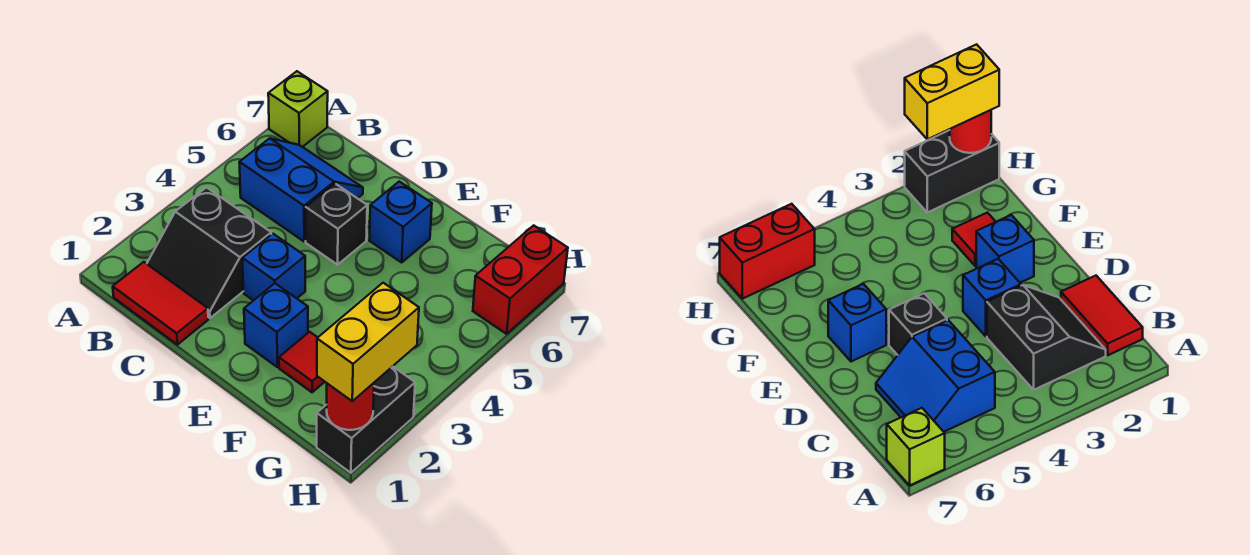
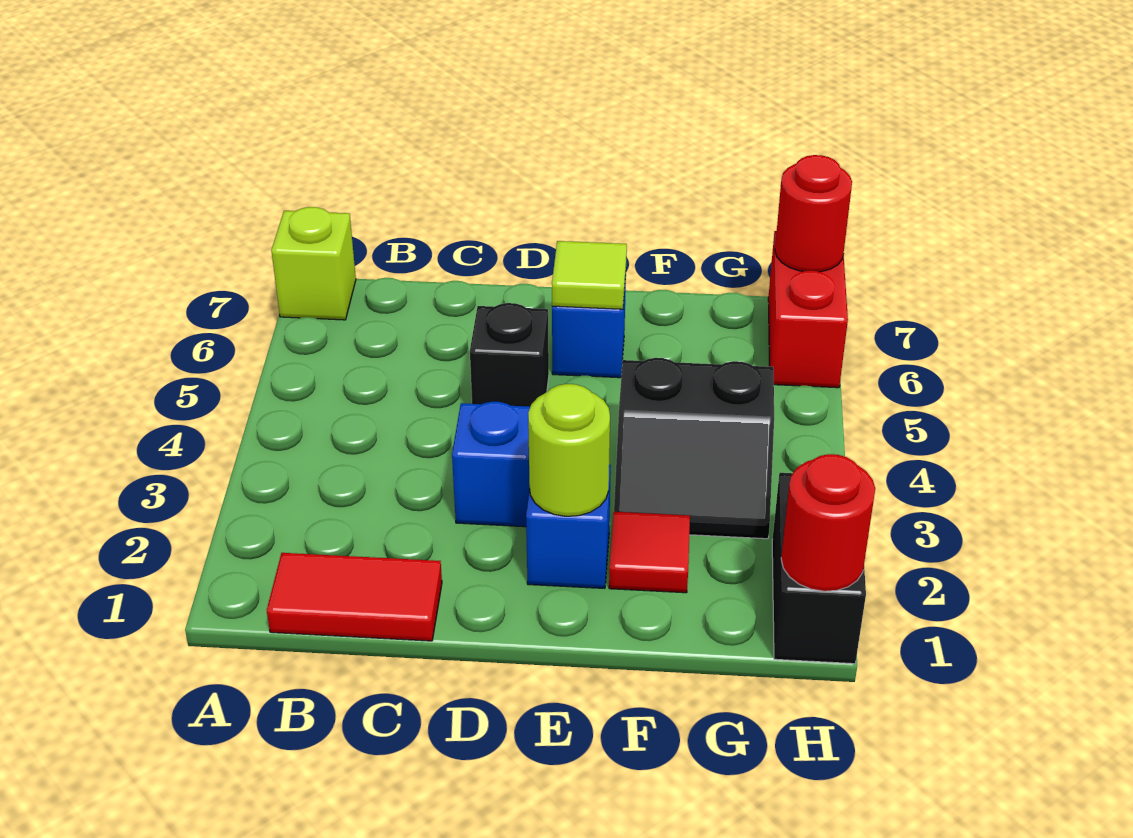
black 2x2 slope [147,188,271,318] -> black 2x2 slope moved to [614,358,774,539]
blue 2x2 slope [239,138,363,241] -> none
none -> lime 1x1 round brick [528,384,610,516]
none -> lime 1x1 tile [552,241,627,309]
yellow 1x2 brick [317,283,419,401] -> none
none -> red 1x1 round brick [775,155,852,272]

